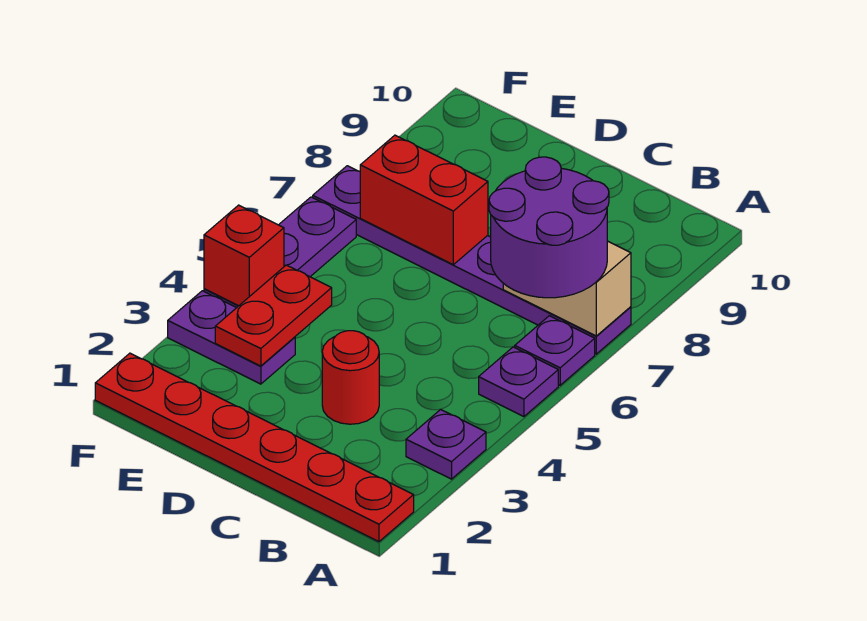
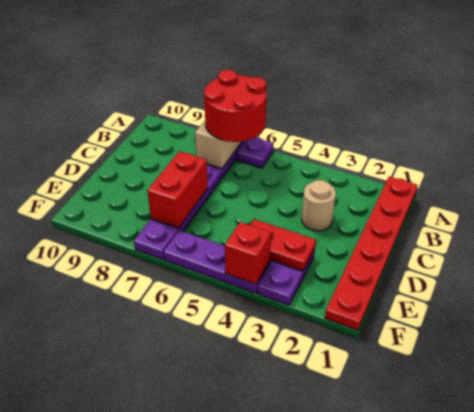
purple 1x1 plate [406,410,486,479] -> none
purple 1x1 plate [479,347,558,417] -> none
purple 2x2 round brick [489,157,609,298] -> red 2x2 round brick [204,70,267,142]
red 1x1 round brick [322,331,379,424] -> tan 1x1 round brick [302,180,336,231]

